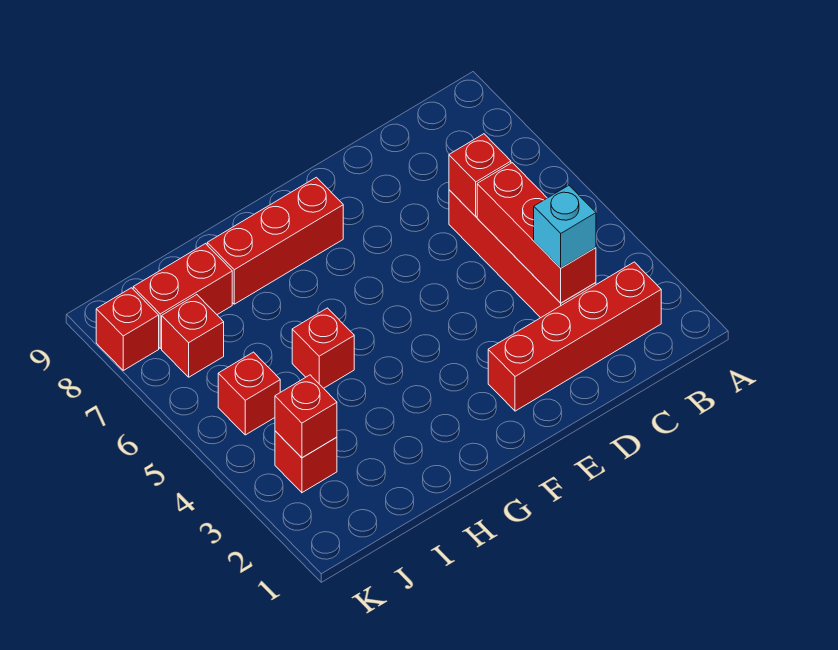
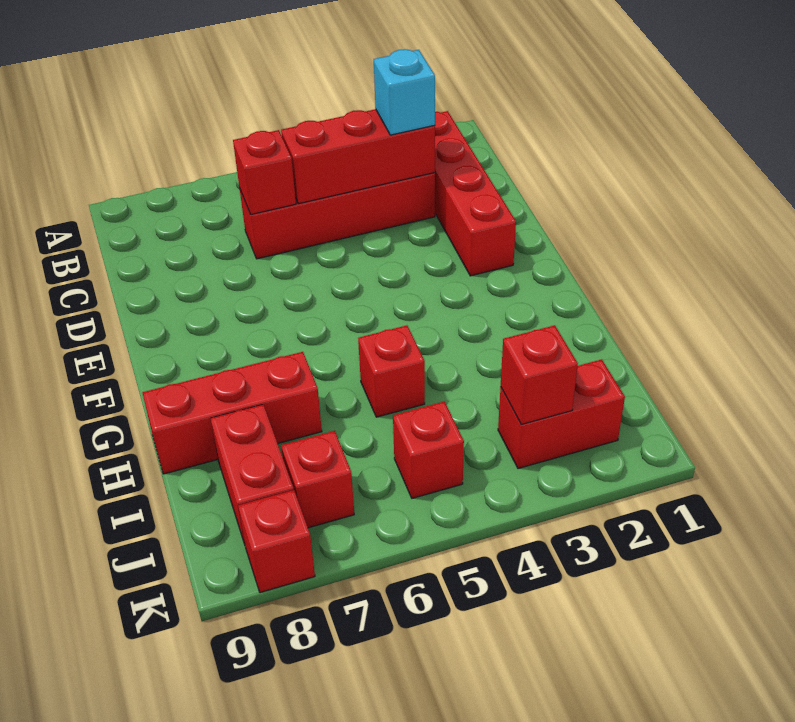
red 1x3 brick [207,177,343,304] -> red 1x3 brick turned to [142,352,322,474]
red 1x1 brick [275,431,337,493] -> red 1x2 brick [498,359,625,469]

